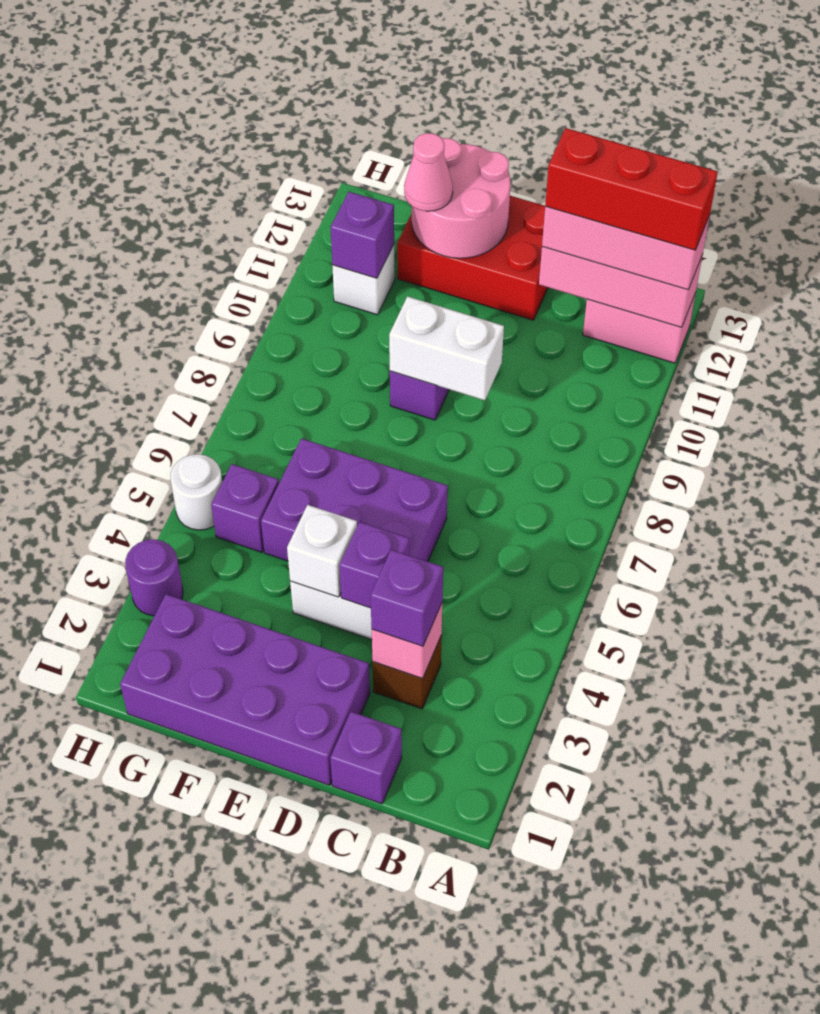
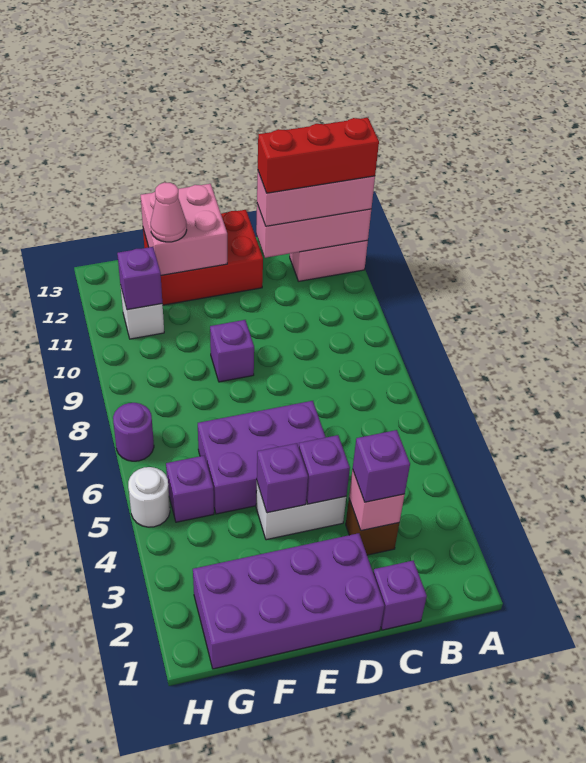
white 1x2 brick [389,296,504,400] -> none
white 1x1 brick [287,505,357,597] -> purple 1x1 brick [257,443,308,513]
pink 2x2 round brick [412,138,511,258] -> pink 2x2 brick [140,184,227,275]
purple 1x1 round brick [125,539,183,616] -> purple 1x1 round brick moved to [113,403,154,461]

